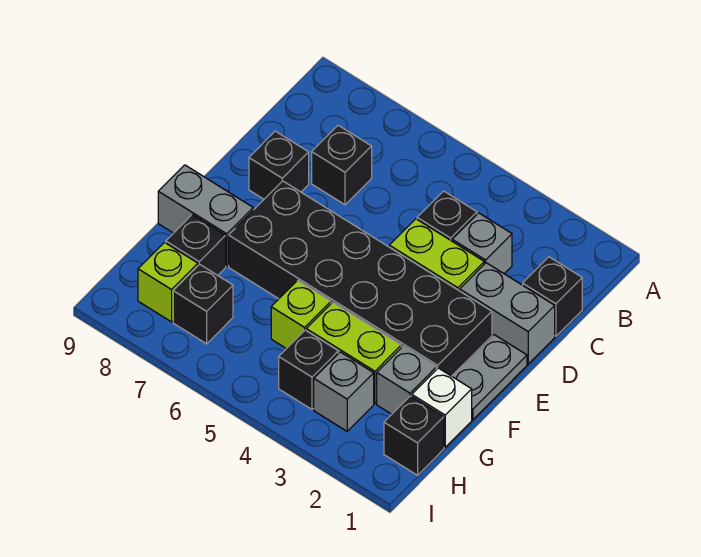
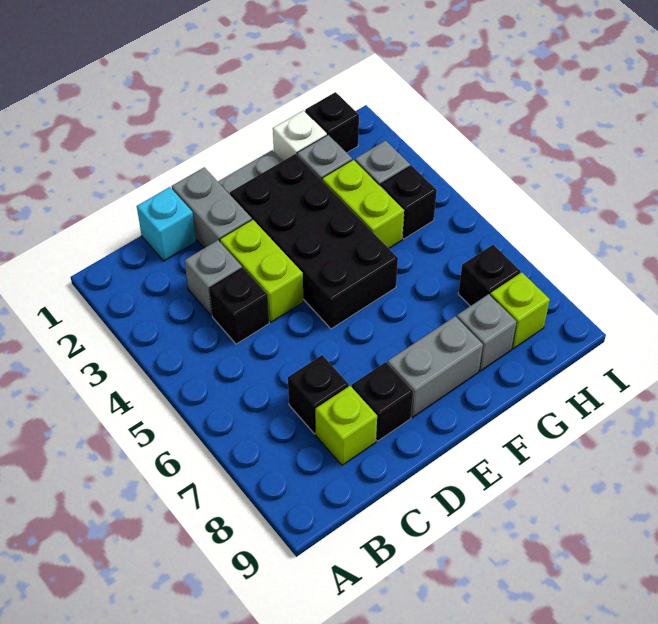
black 1x1 brick [523,257,582,336] -> cyan 1x1 brick [137,187,196,261]
black 2x6 brick [229,181,492,376] -> black 2x4 brick [230,154,398,329]
grey 1x2 brick [158,165,253,266] -> grey 1x2 brick turned to [387,316,483,417]
lime 1x1 brick [271,280,331,349] -> lime 1x1 brick moved to [315,386,377,465]
black 1x1 brick [166,215,226,275] -> grey 1x1 brick [457,294,517,371]

